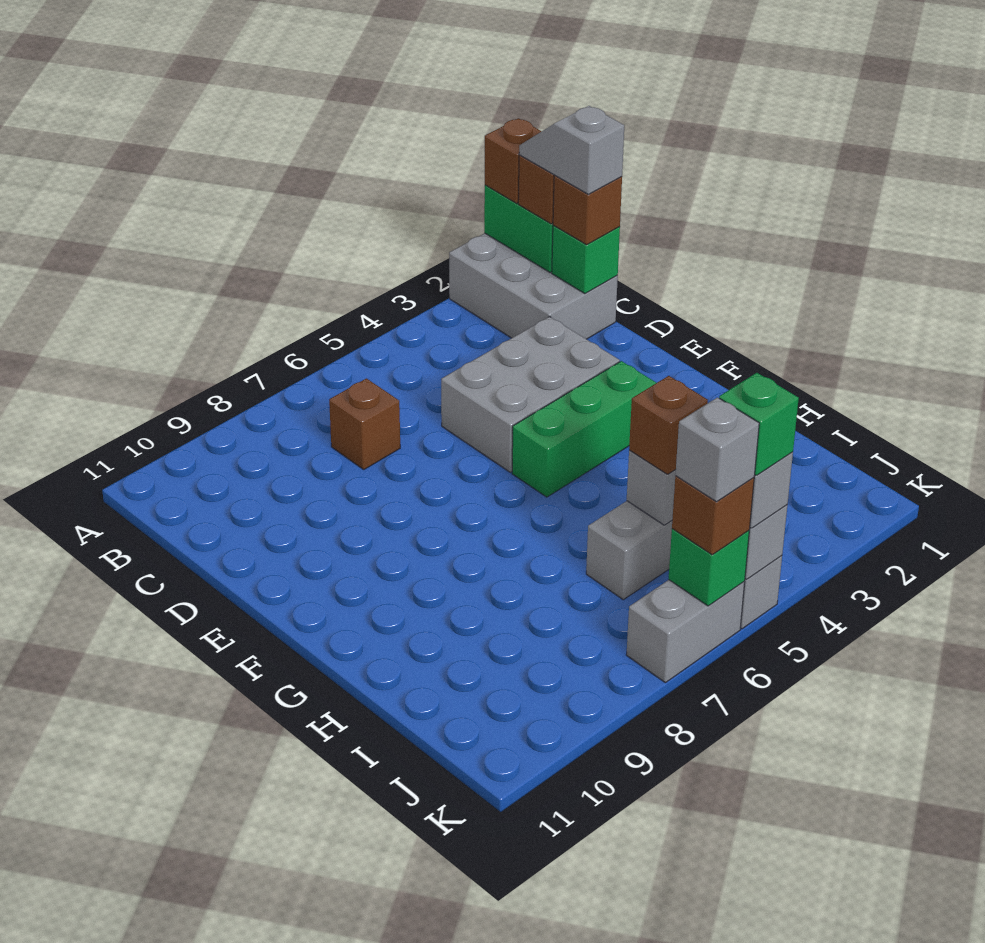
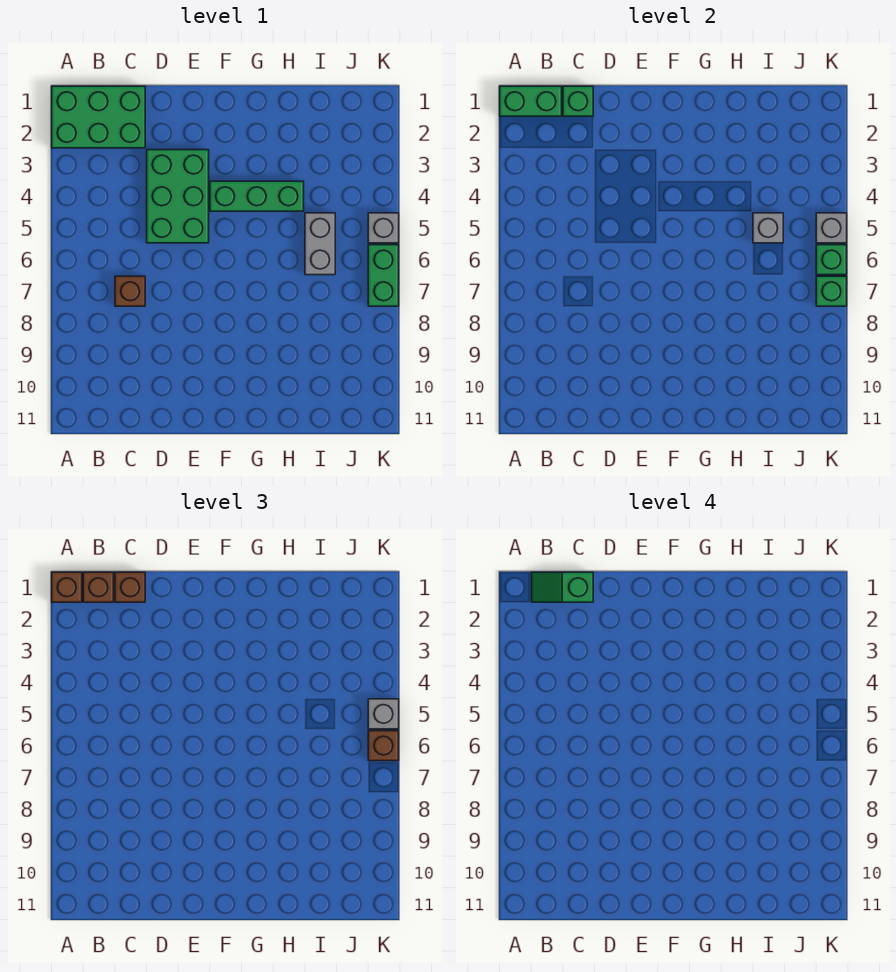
grey 2x3 brick [449,233,618,339] -> green 2x3 brick [52,86,145,148]
grey 1x2 slope [519,106,624,194] -> green 1x2 slope [531,572,593,602]
grey 2x3 brick [441,317,620,473] -> green 2x3 brick [147,150,209,243]
green 1x3 brick [512,361,656,497] -> green 1x3 brick turned to [210,181,304,211]
brown 1x1 brick [629,376,708,474] -> none
green 1x1 brick [719,373,799,475] -> green 1x1 brick moved to [816,276,847,306]
grey 1x2 brick [626,580,745,683] -> green 1x2 brick [368,245,399,306]
grey 1x1 brick [675,397,759,502] -> none

